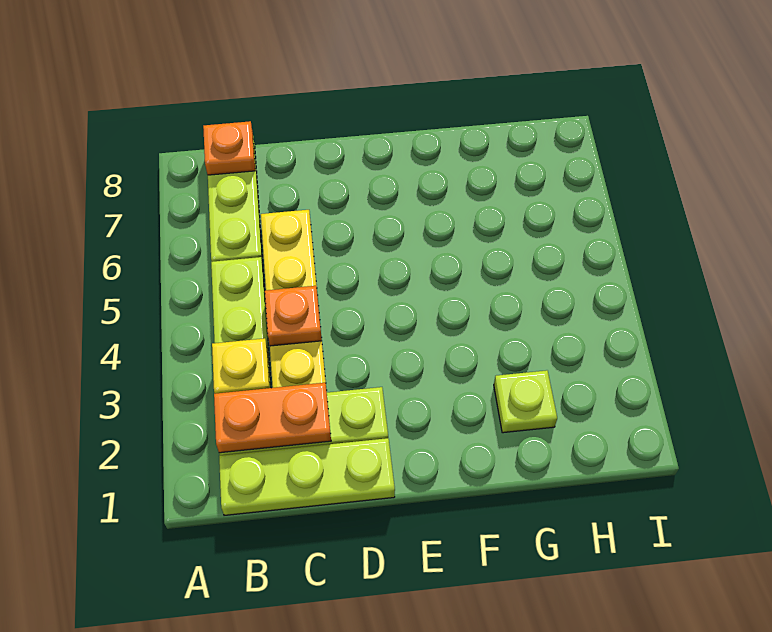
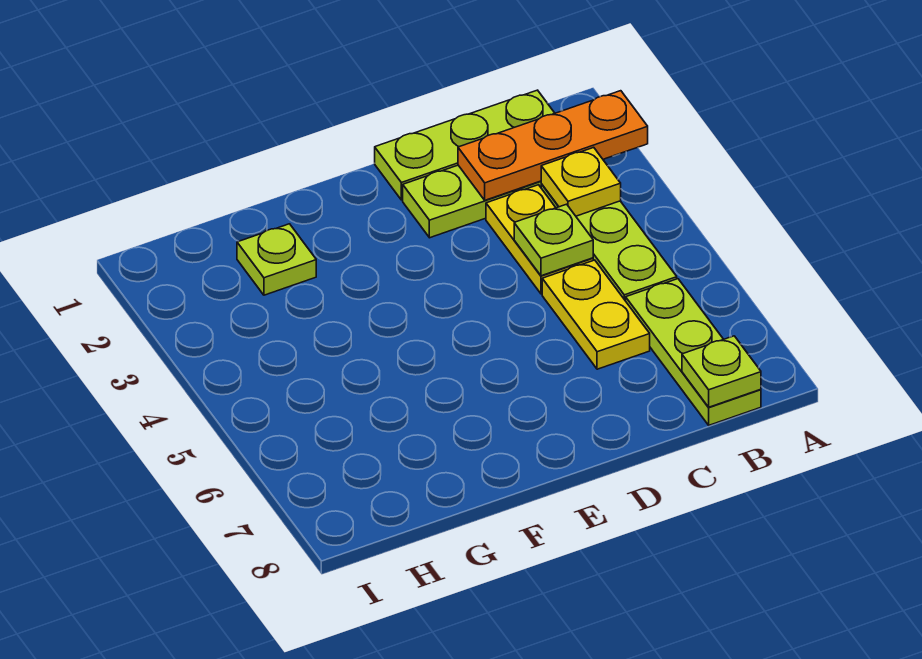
orange 1x2 plate [214,383,331,453] -> orange 1x3 plate [458,91,648,200]
orange 1x1 plate [203,121,255,175] -> lime 1x1 plate [682,336,761,407]
orange 1x1 plate [265,286,322,346] -> lime 1x1 plate [514,204,593,276]

